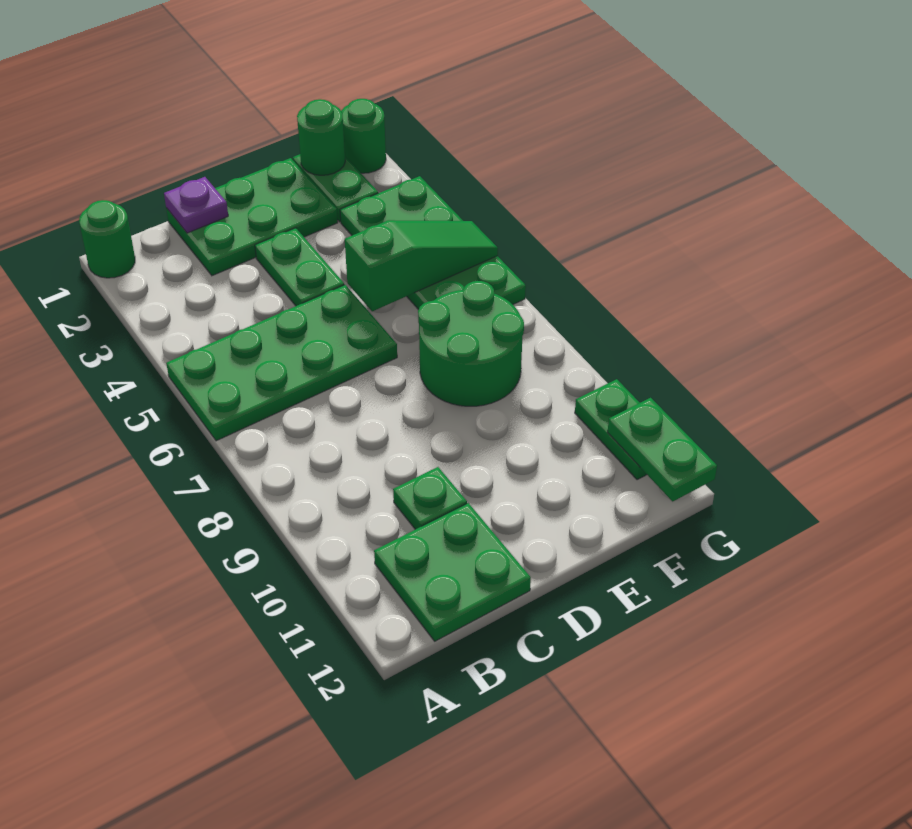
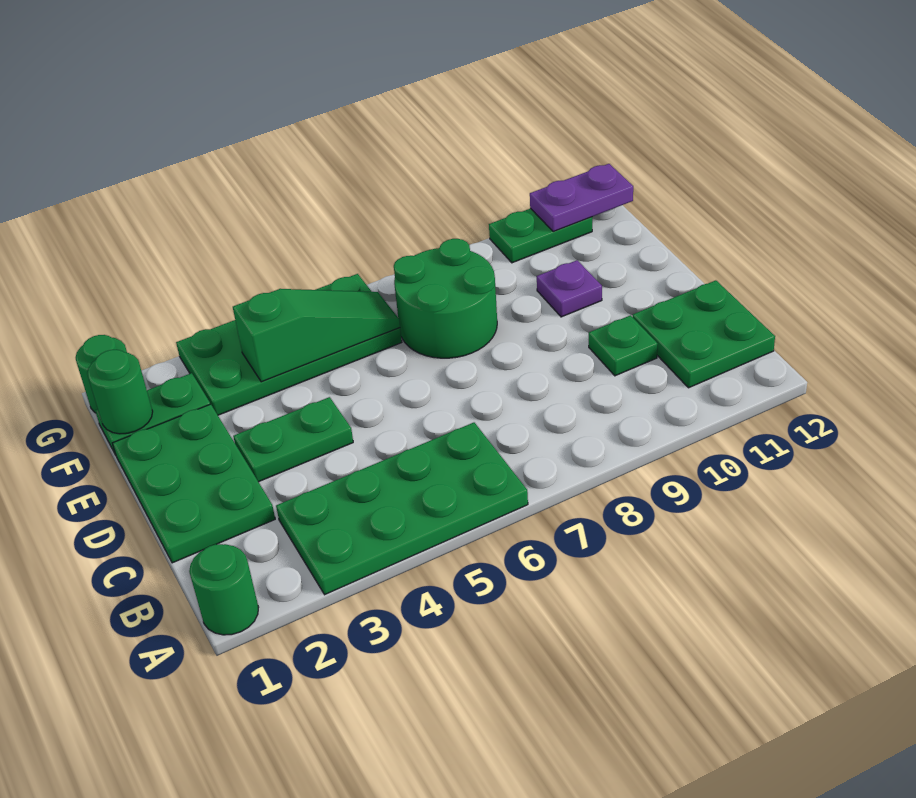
green 2x4 plate [166,285,397,441] -> green 2x4 plate turned to [276,423,528,595]
purple 1x1 plate [164,177,228,233] -> purple 1x1 plate moved to [537,260,602,317]
green 1x3 slope [345,220,498,311] -> green 1x3 slope turned to [233,289,400,382]
green 1x2 plate [607,398,717,501] -> purple 1x2 plate [530,164,633,232]

